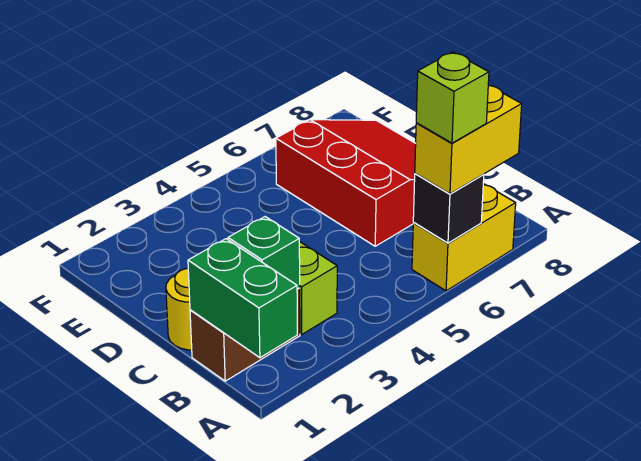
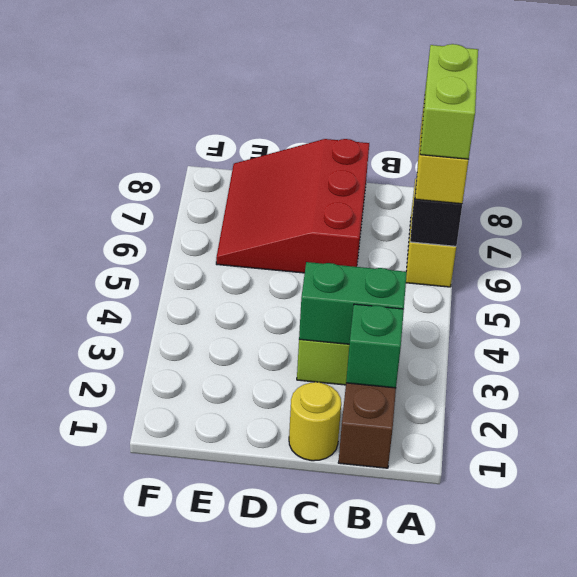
green 1x2 brick [188,239,297,358] -> green 1x2 brick moved to [299,262,407,344]
lime 1x1 brick [416,52,489,143] -> lime 1x2 brick [420,44,478,159]
red 3x3 slope [276,120,416,246] -> red 3x3 slope turned to [216,139,369,273]

